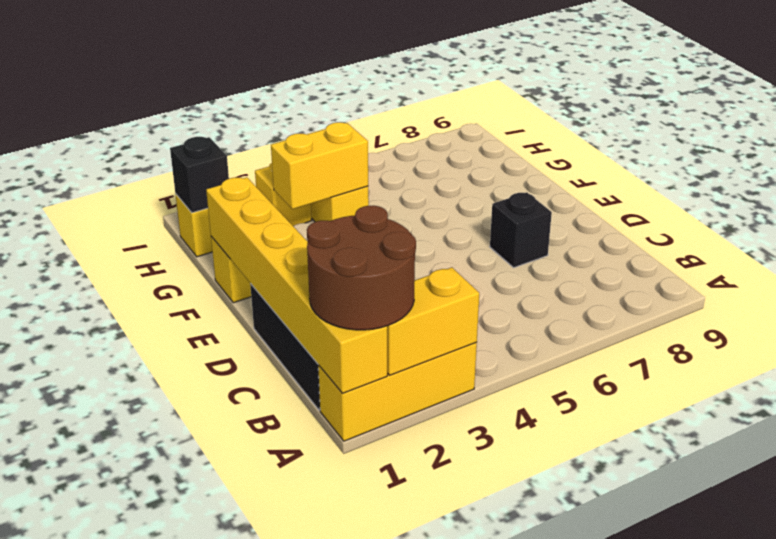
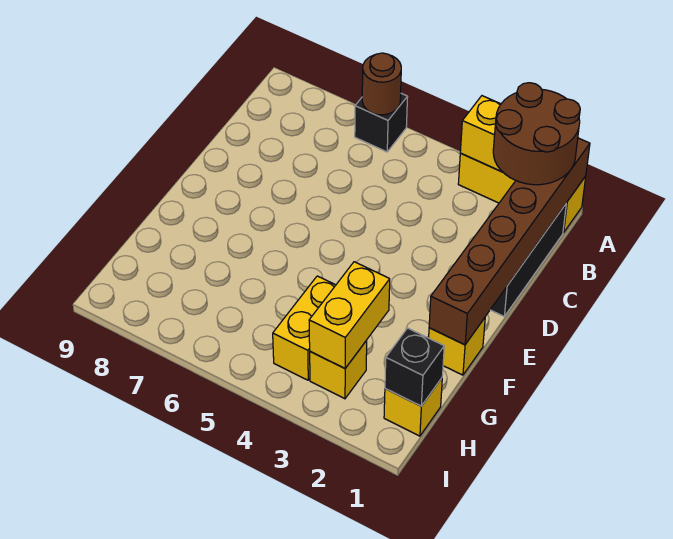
yellow 1x6 brick [206,177,387,393] -> brown 1x6 brick [429,138,590,345]
none -> brown 1x1 round brick [362,53,401,115]
black 1x1 brick [490,192,552,267] -> black 1x1 brick moved to [355,93,407,152]
yellow 1x2 brick [271,122,368,209] -> yellow 1x2 brick turned to [309,262,390,368]

